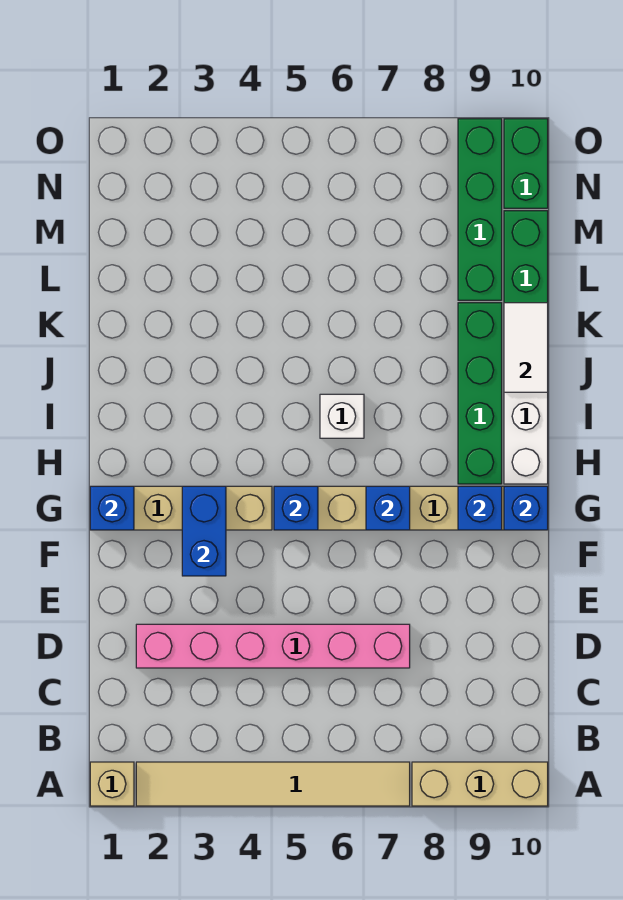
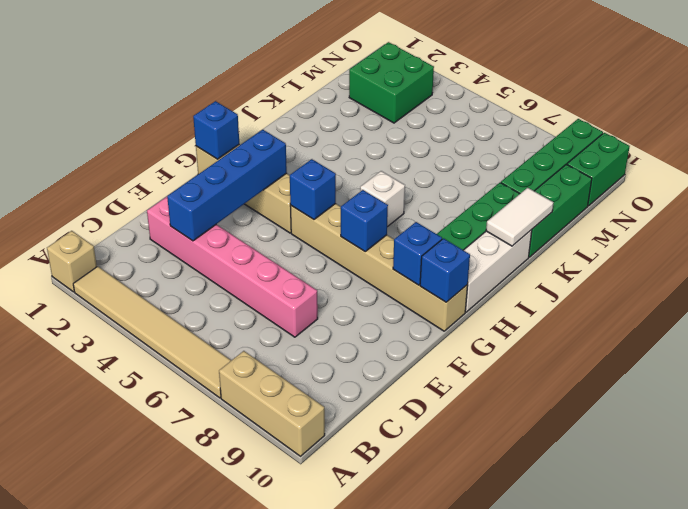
blue 1x2 brick [182,486,226,576] -> blue 1x4 brick [167,130,287,241]
none -> green 2x2 brick [349,42,434,123]

